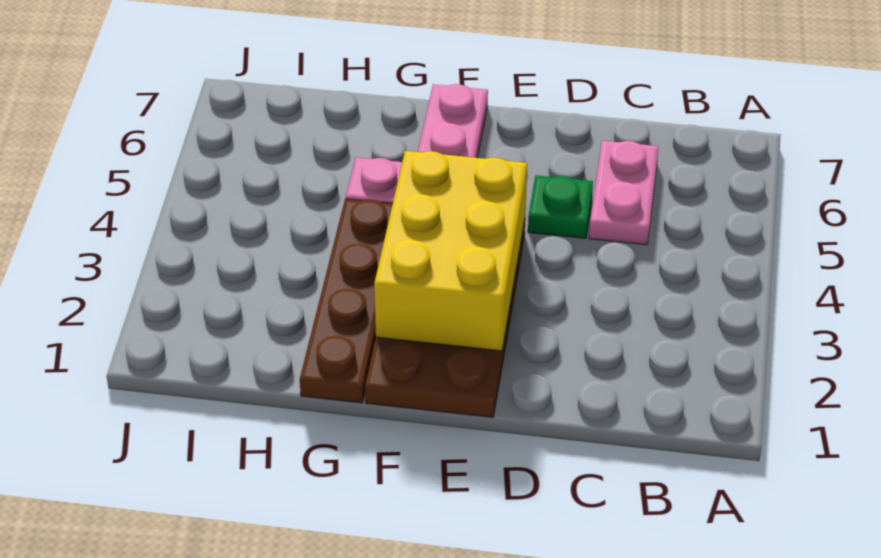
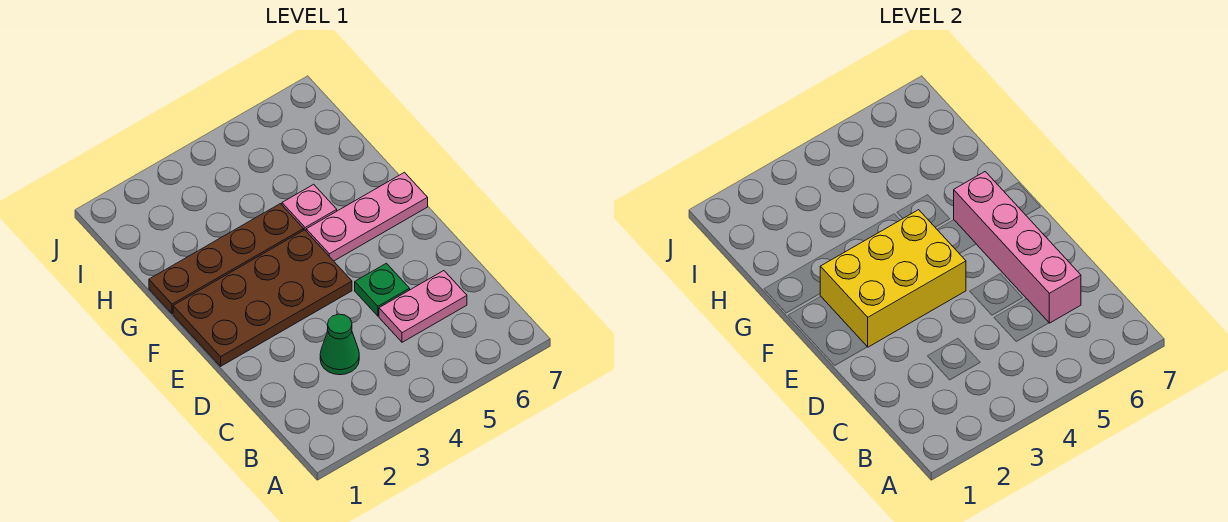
none -> green 1x1 cone [320,314,359,375]
none -> pink 1x4 brick [954,172,1081,323]

